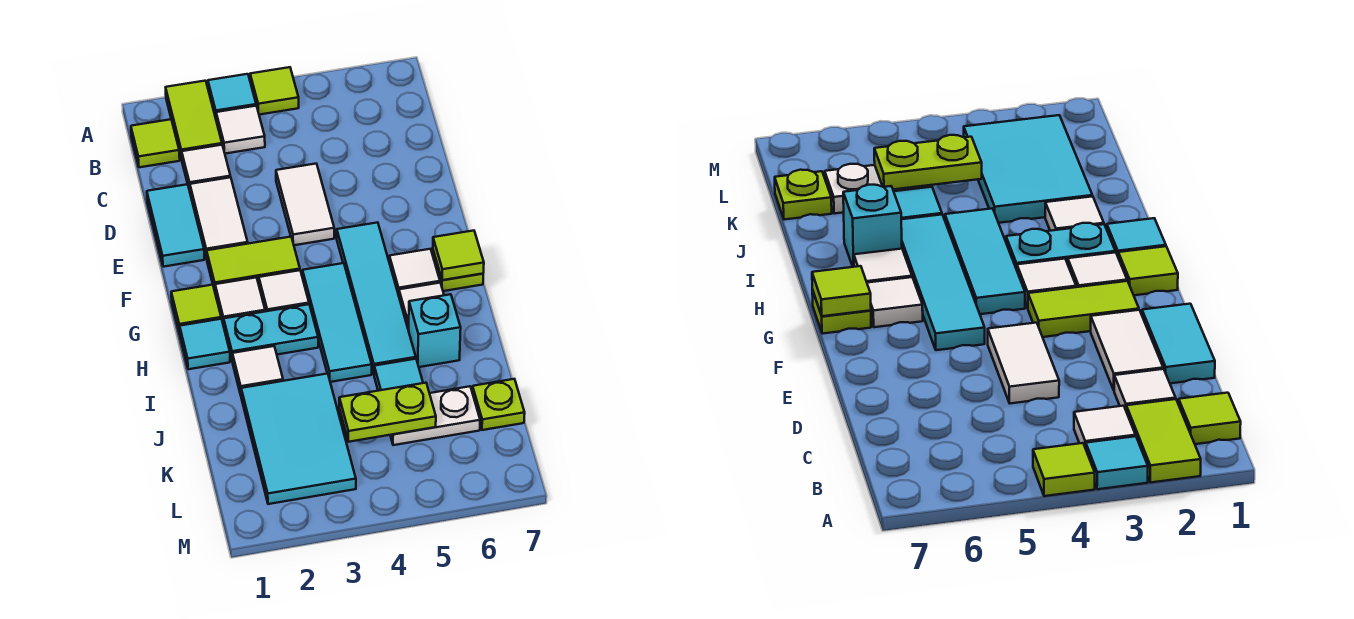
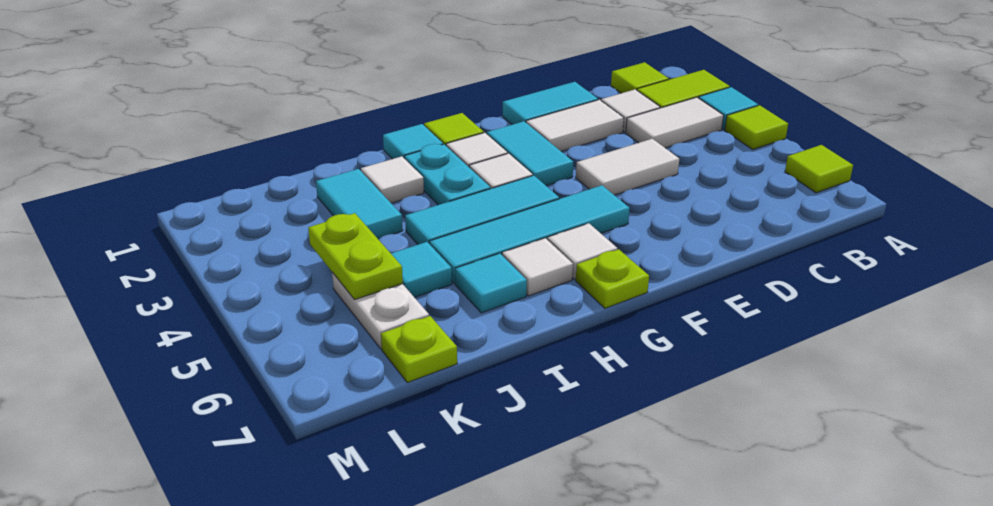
white 1x1 tile [216,106,265,154] -> white 1x2 tile [626,97,724,148]
lime 1x2 tile [207,237,300,291] -> cyan 1x2 tile [487,121,573,186]
lime 1x1 tile [433,231,484,280] -> lime 1x1 tile moved to [785,145,853,193]
cyan 1x1 brick [409,294,461,367] -> cyan 1x1 tile [455,253,527,313]
cyan 2x3 tile [241,373,356,504] -> cyan 1x2 tile [316,169,403,239]

